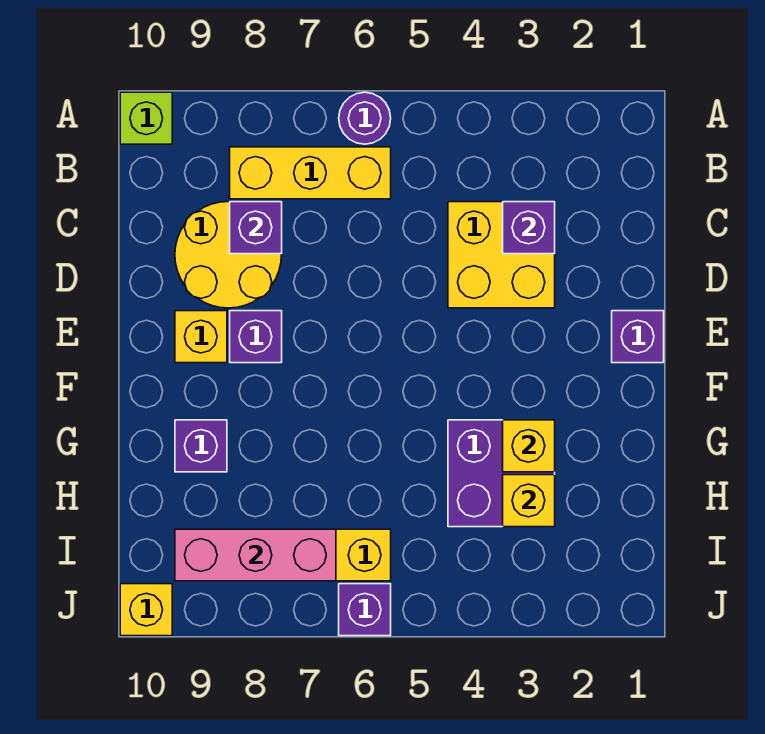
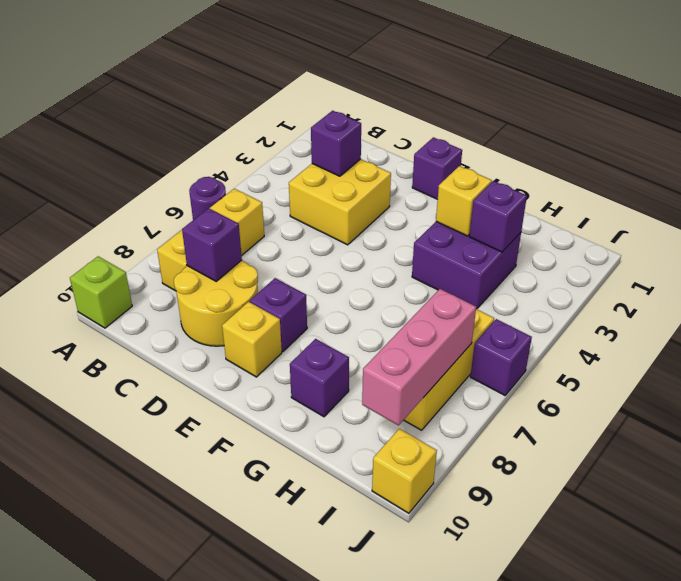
yellow 1x1 brick [503,475,555,527] -> purple 1x1 brick [469,181,527,252]

